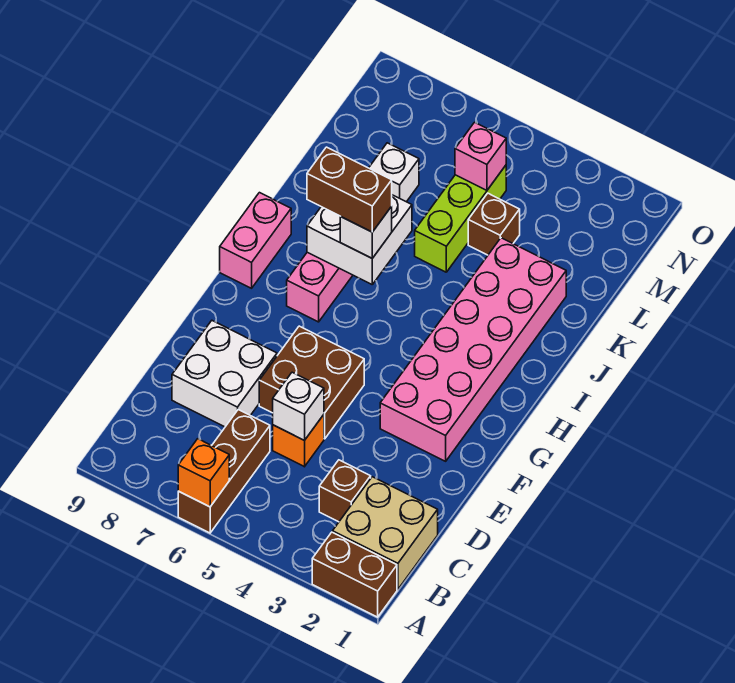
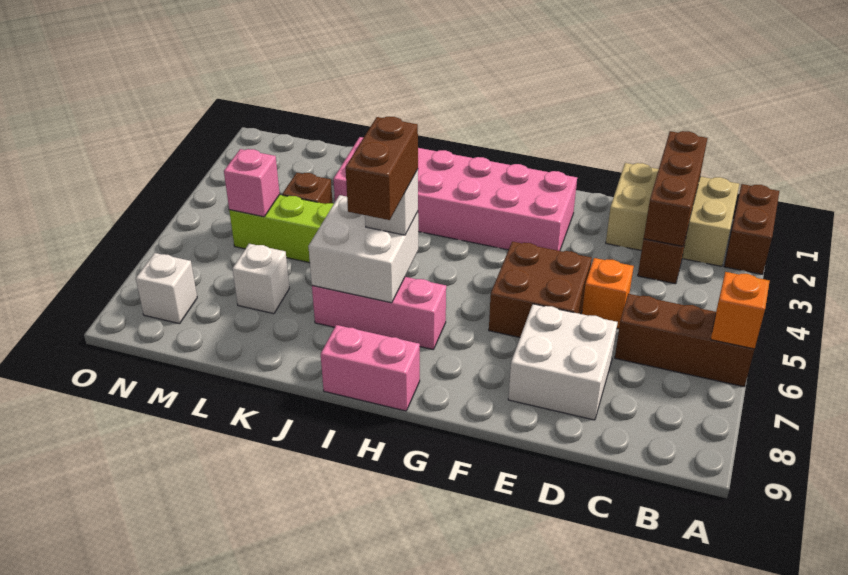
tan 2x2 brick [333,477,438,589] -> tan 2x3 brick [606,163,739,266]
none -> brown 1x3 brick [644,131,707,246]
white 1x1 brick [273,372,324,441] -> white 1x1 brick moved to [136,253,197,324]

